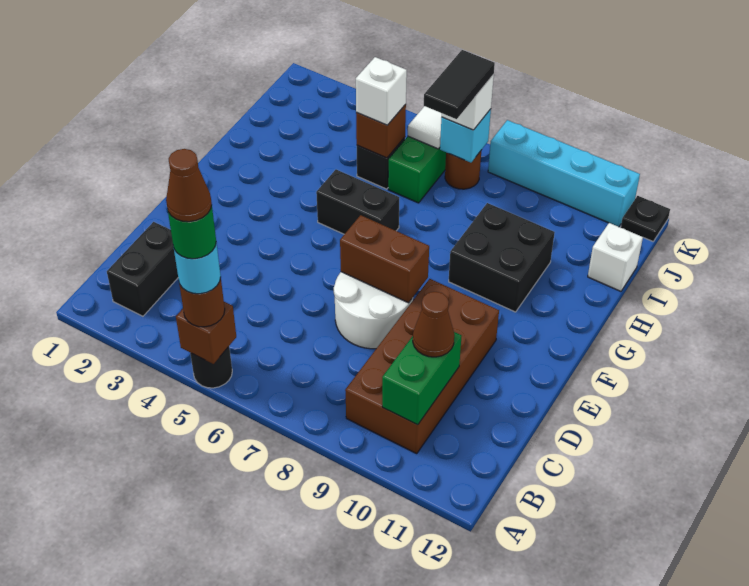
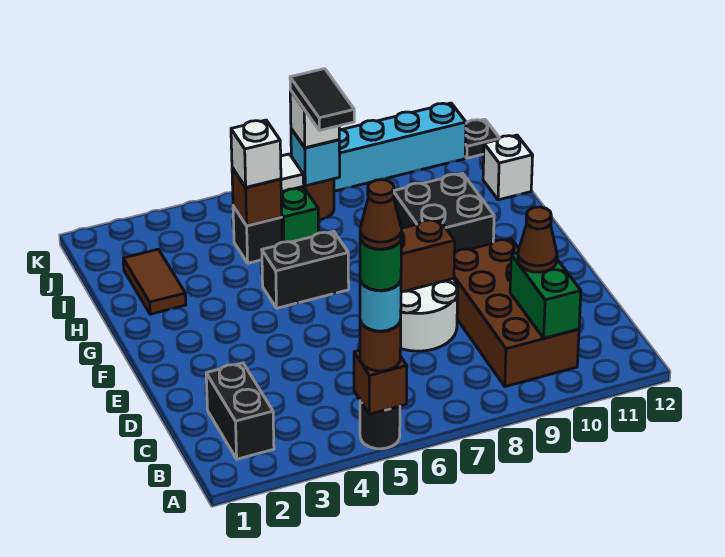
none -> brown 1x2 tile [123,249,186,314]

